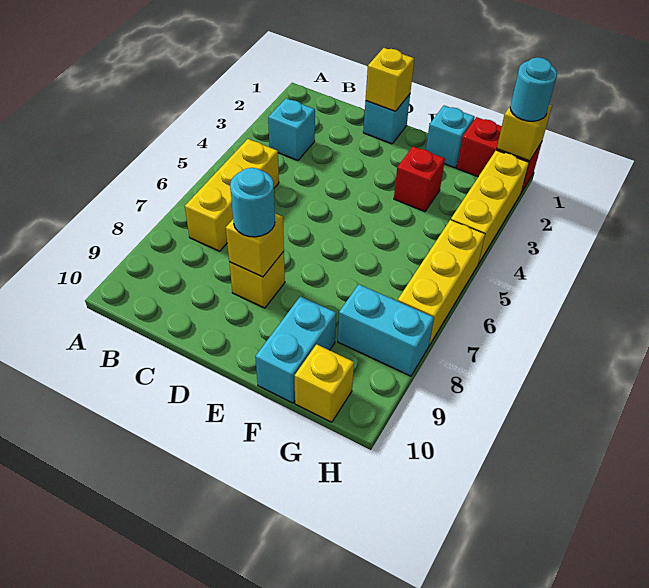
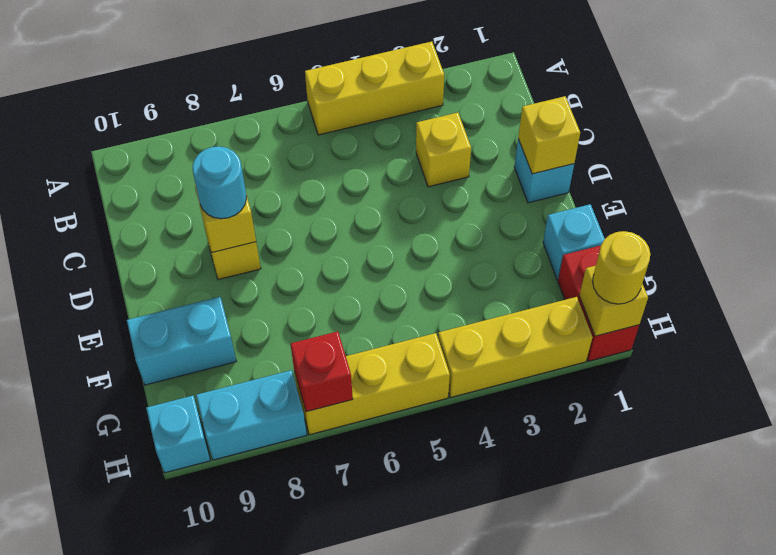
cyan 1x1 brick [268,98,315,161] -> cyan 1x1 brick moved to [146,396,210,473]
yellow 1x3 brick [185,139,279,251] -> yellow 1x3 brick moved to [305,42,444,135]
red 1x1 brick [394,146,445,212] -> red 1x1 brick moved to [291,331,353,412]
cyan 1x2 brick [338,285,434,376] -> cyan 1x2 brick turned to [196,370,307,460]
yellow 1x1 brick [295,344,354,422] -> yellow 1x1 brick moved to [416,113,471,187]
cyan 1x1 round brick [510,57,557,121] -> yellow 1x1 round brick [593,231,650,304]

